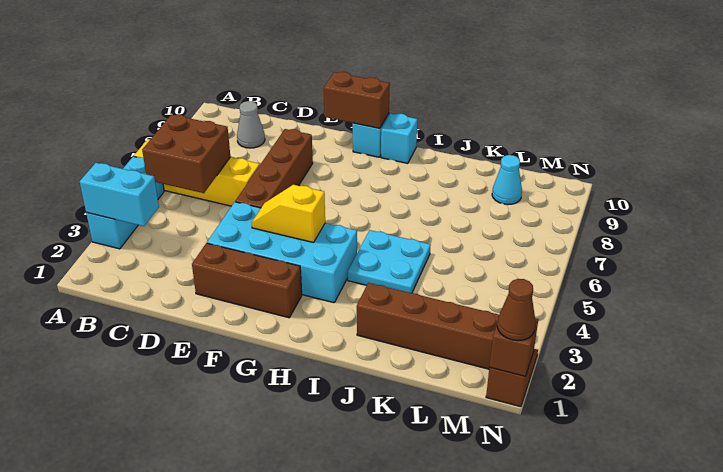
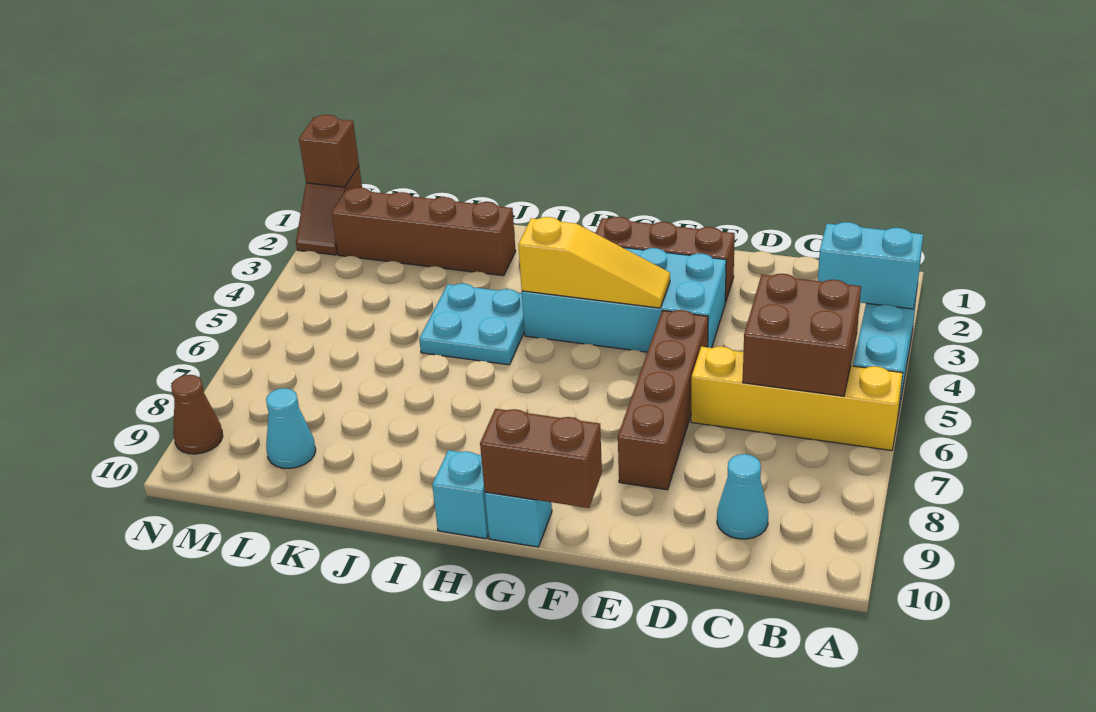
grey 1x1 cone [237,101,265,148] -> cyan 1x1 cone [717,454,768,539]
yellow 1x2 slope [252,185,325,243] -> yellow 1x3 slope [518,217,670,308]
brown 1x1 cone [497,279,536,341] -> brown 1x1 cone moved to [171,375,223,454]

